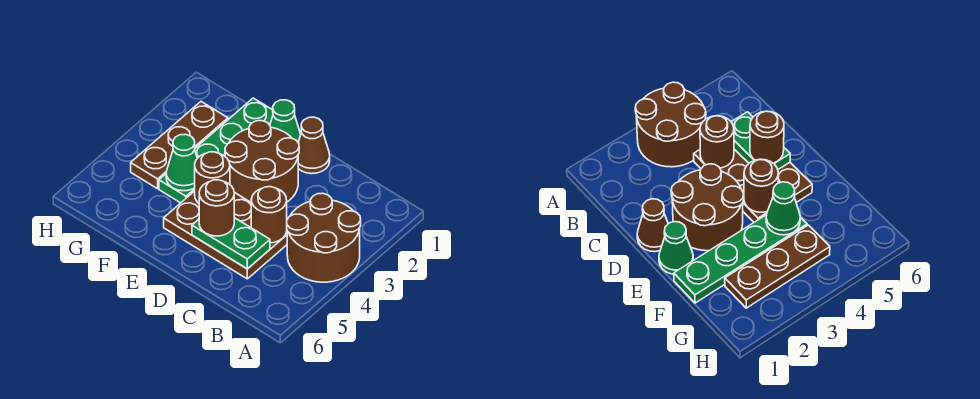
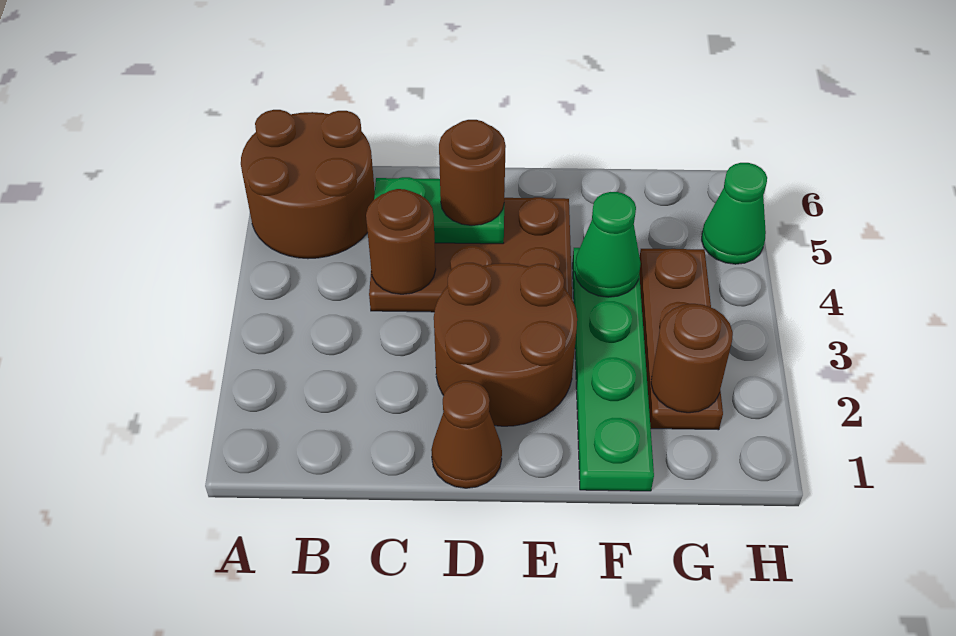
brown 2x2 round brick [287,193,361,282] -> brown 2x2 round brick moved to [241,110,375,259]
green 1x1 cone [270,100,301,142] -> green 1x1 cone moved to [702,163,767,264]
brown 1x1 round brick [195,152,230,203] -> brown 1x1 round brick moved to [651,304,733,413]

